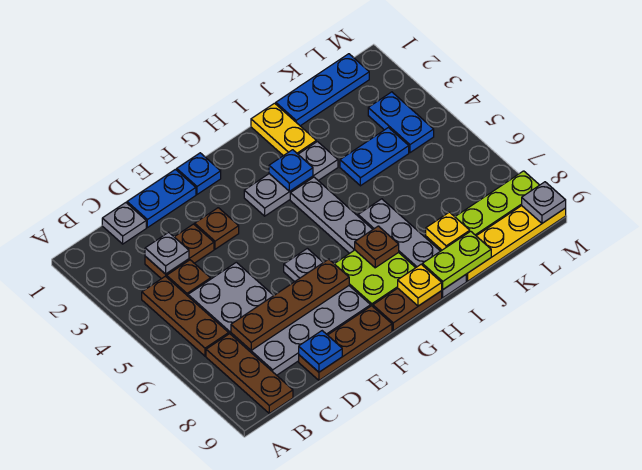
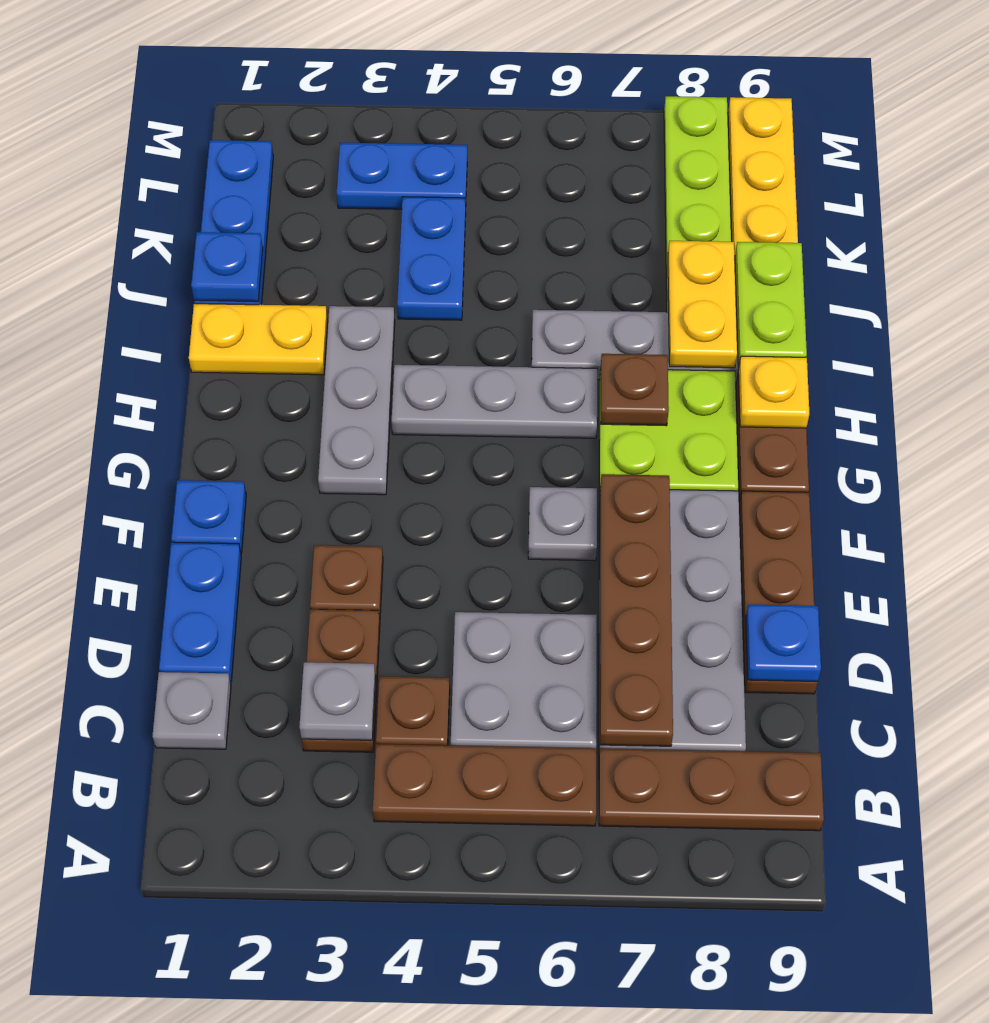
blue 1x1 plate [269,150,313,192] -> blue 1x1 plate moved to [191,232,263,302]
yellow 1x1 plate [426,212,470,250] -> yellow 1x2 plate [668,241,737,368]
grey 1x1 plate [522,182,566,223] -> none

